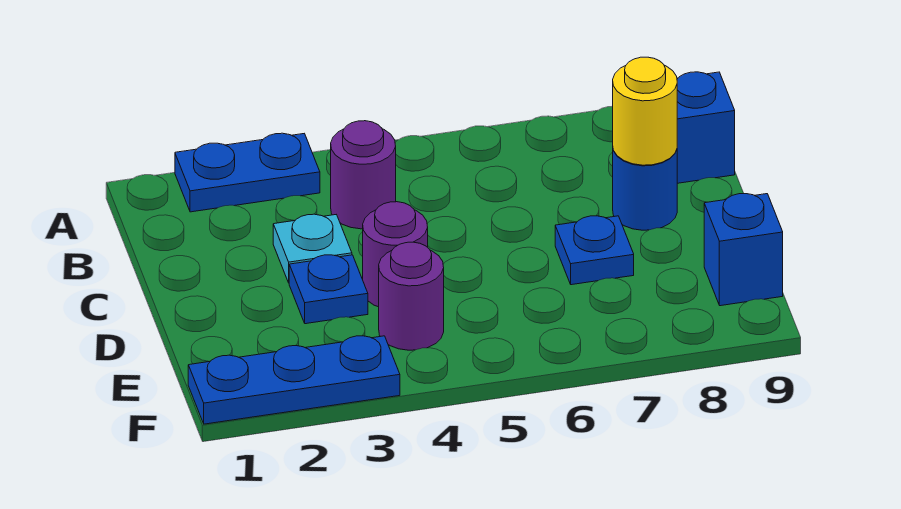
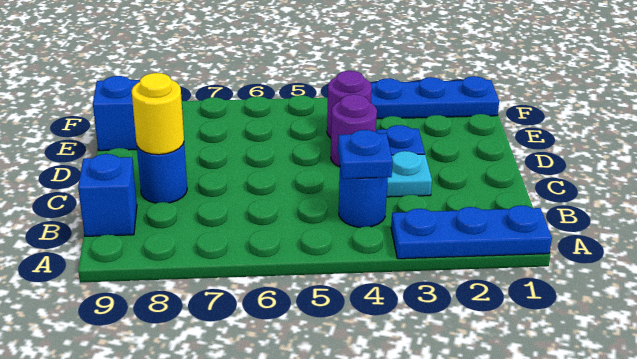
blue 1x2 plate [175,133,320,212] -> blue 1x3 plate [391,205,552,259]
purple 1x1 round brick [331,121,396,229] -> blue 1x1 round brick [339,168,388,227]
blue 1x1 plate [555,216,634,285] -> blue 1x1 plate moved to [338,130,393,179]

